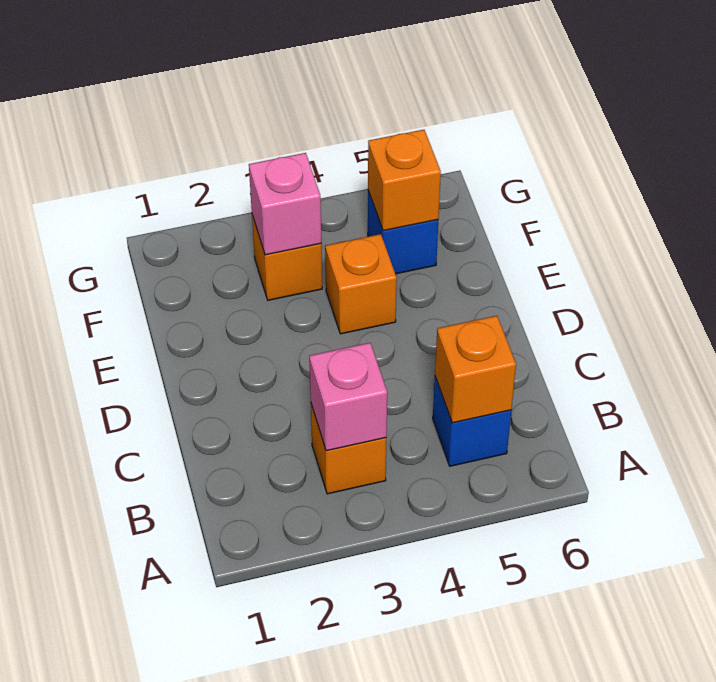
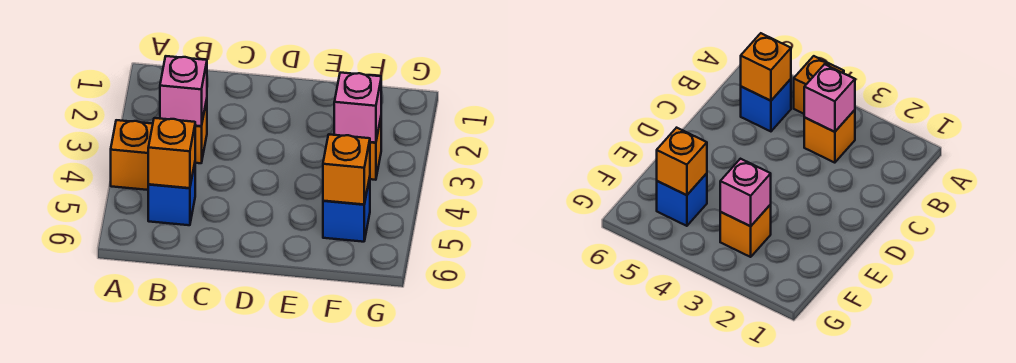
orange 1x1 brick [325,234,397,334] -> orange 1x1 brick moved to [111,120,153,190]

